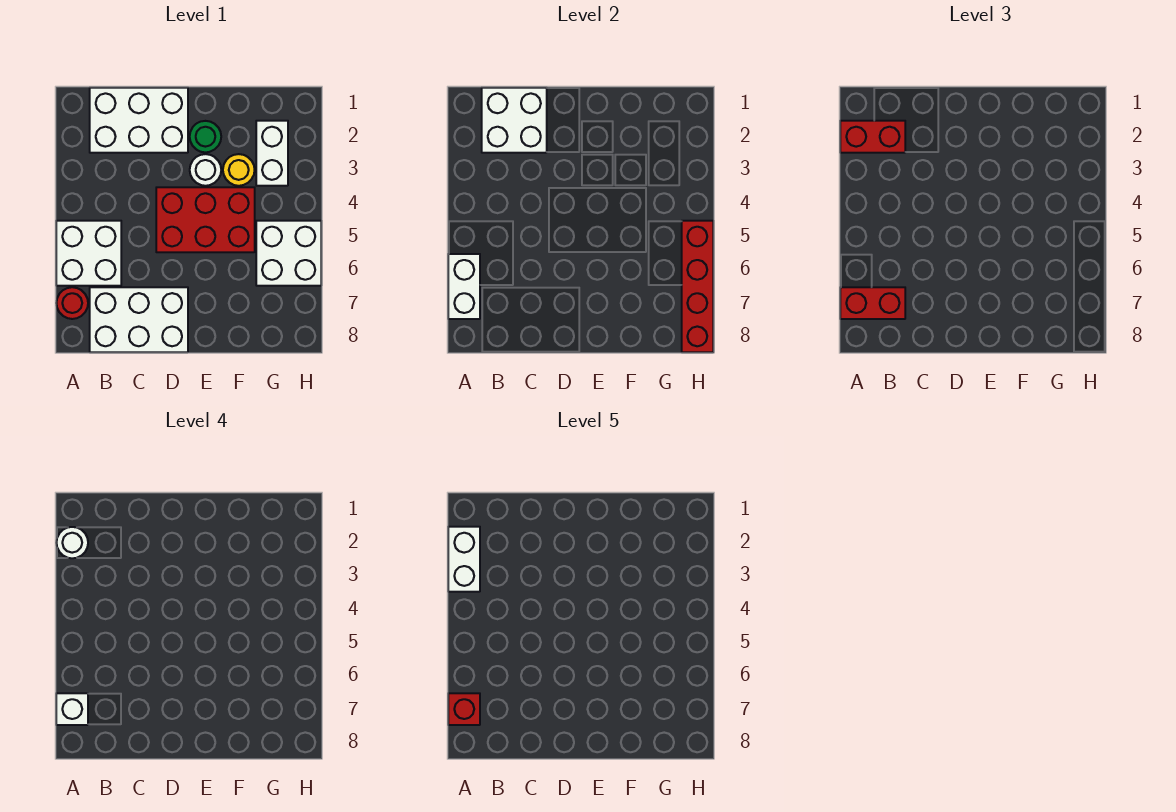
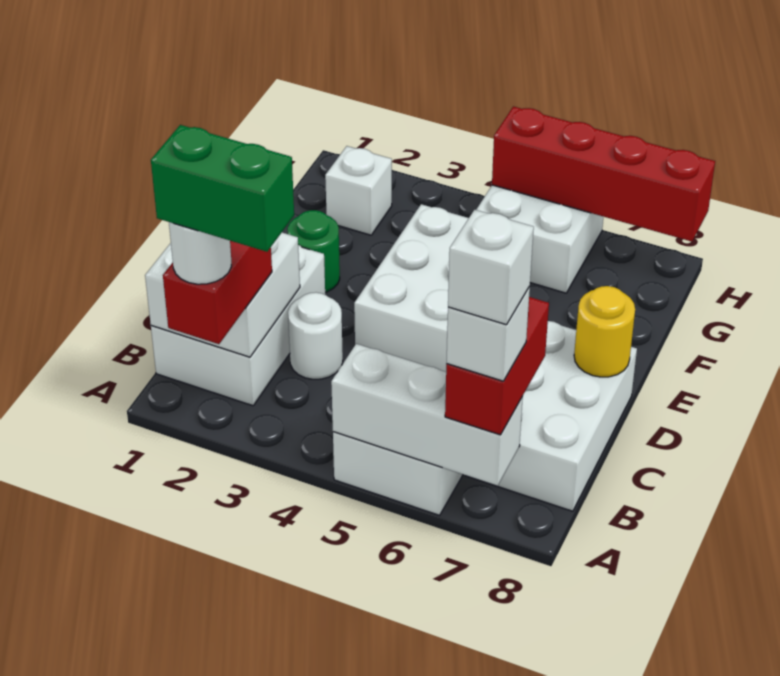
white 1x2 brick [448,527,480,592] -> green 1x2 brick [151,125,294,252]
white 1x2 brick [448,254,480,319] -> white 1x3 brick [331,344,523,486]
red 1x1 round brick [57,287,88,319] -> none
red 1x1 brick [448,693,480,725] -> white 1x1 brick [448,210,534,325]
red 2x3 brick [156,187,255,252] -> white 2x3 brick [354,204,469,372]
white 1x1 round brick [190,154,221,186] -> white 1x1 round brick moved to [288,292,343,379]
yellow 1x1 round brick [223,154,255,186] -> yellow 1x1 round brick moved to [574,286,635,377]
white 1x2 brick [256,121,288,186] -> white 1x1 brick [325,146,392,235]

